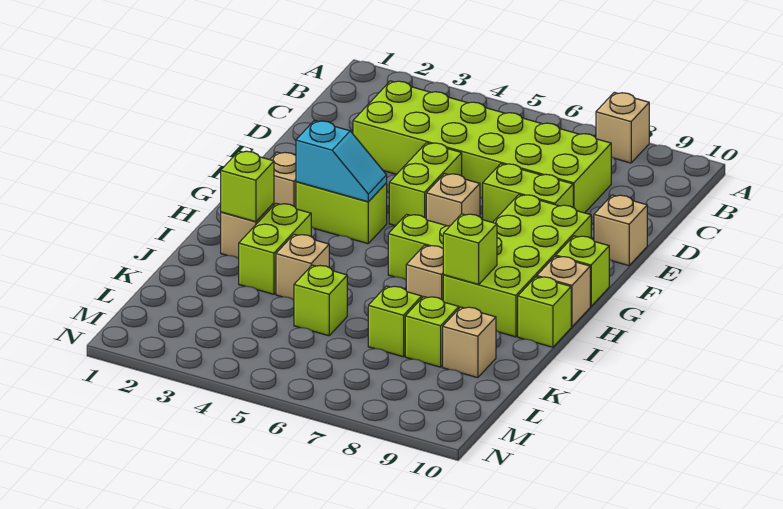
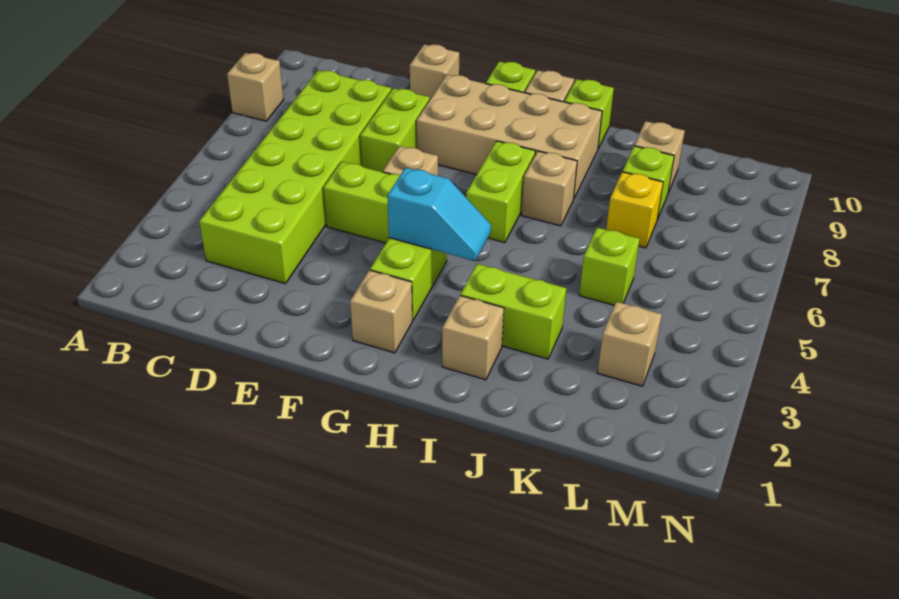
lime 2x4 brick [443,195,591,337] -> tan 2x4 brick [417,75,602,198]
cyan 1x2 slope [296,121,387,202] -> cyan 1x2 slope turned to [387,168,491,261]
lime 1x1 brick [221,151,274,222] -> none
lime 1x1 brick [443,214,497,284] -> none
tan 1x1 brick [276,234,329,300] -> tan 1x1 brick moved to [597,302,662,386]
lime 1x1 brick [368,286,422,357] -> yellow 1x1 brick [606,172,663,248]

